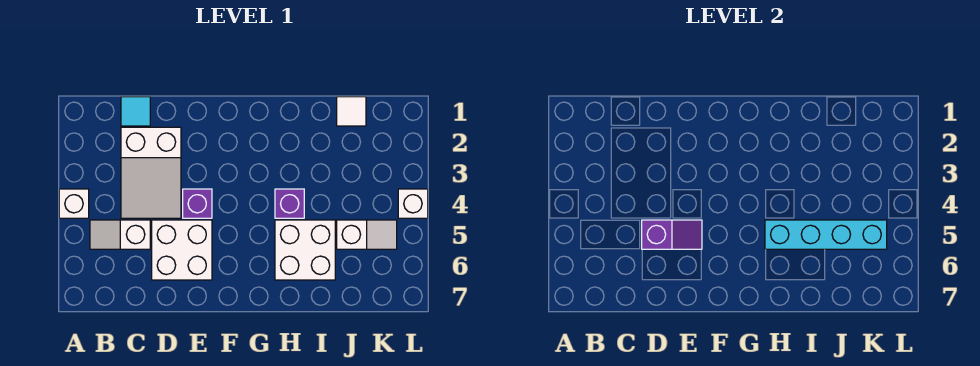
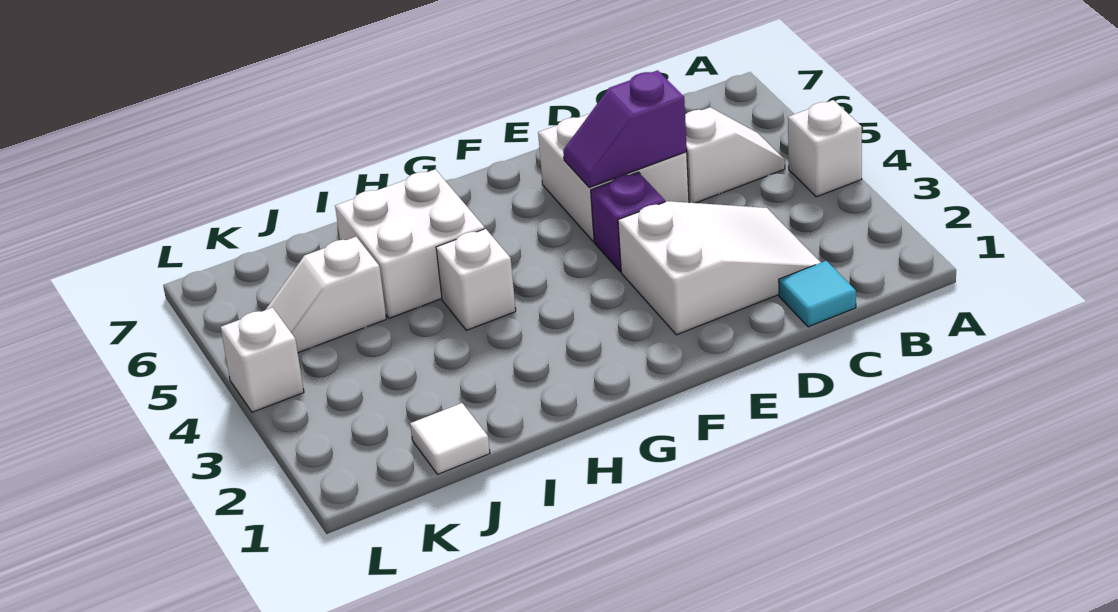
white 2x3 slope [121,127,181,218] -> white 2x3 slope turned to [618,201,821,335]
purple 1x1 brick [275,189,304,218] -> white 1x1 brick [436,229,516,330]
cyan 1x4 brick [765,220,887,249] -> none

